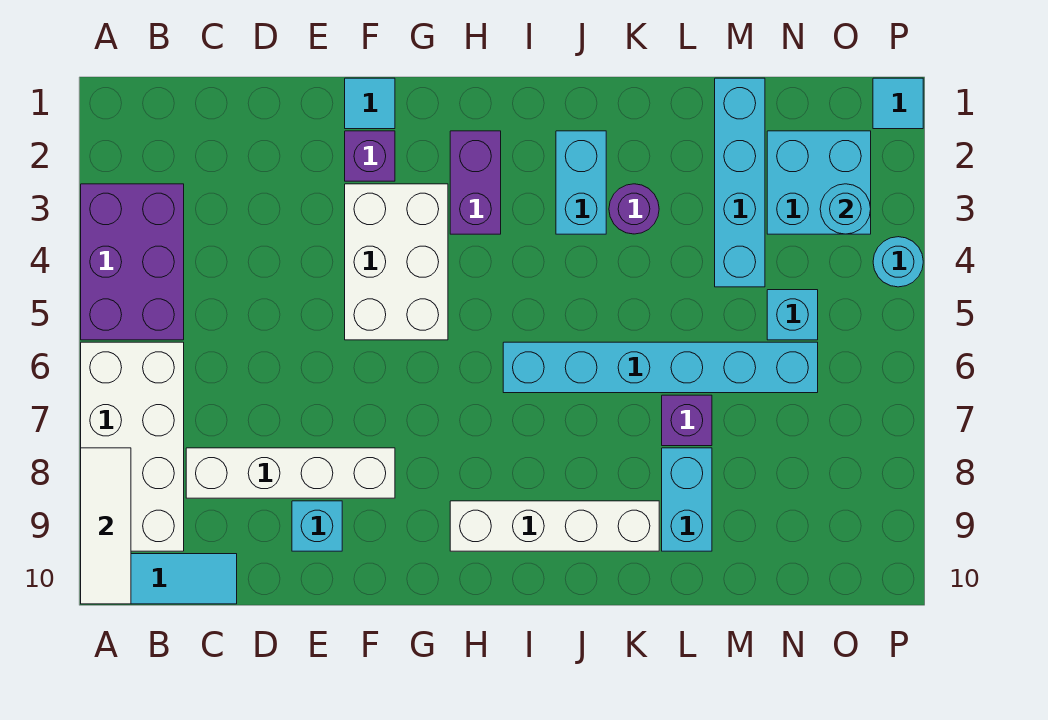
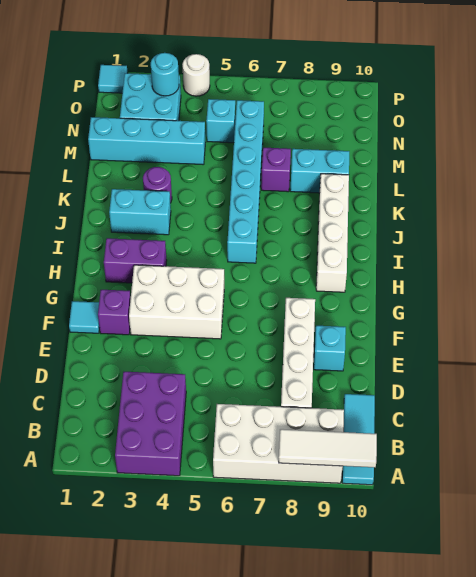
purple 2x3 brick [81,184,184,340] -> purple 2x3 brick turned to [115,372,186,476]
cyan 1x1 round brick [873,237,923,287] -> white 1x1 round brick [182,54,210,96]

